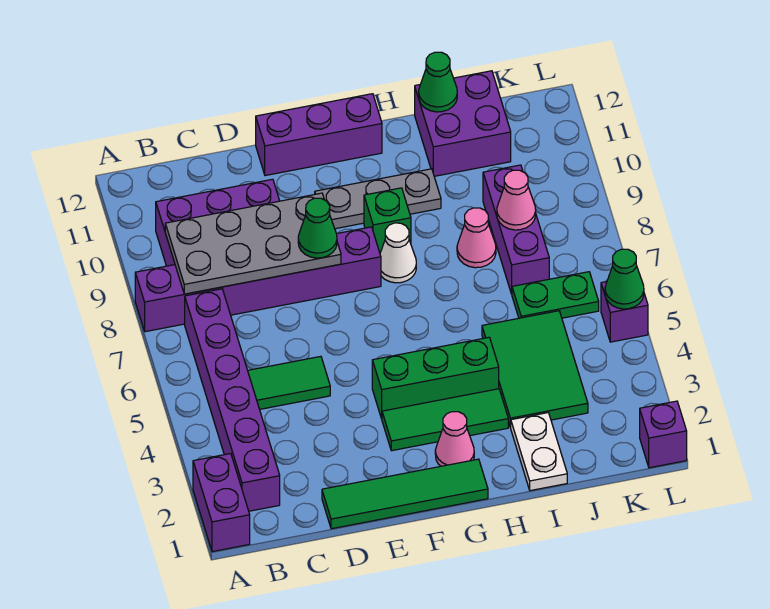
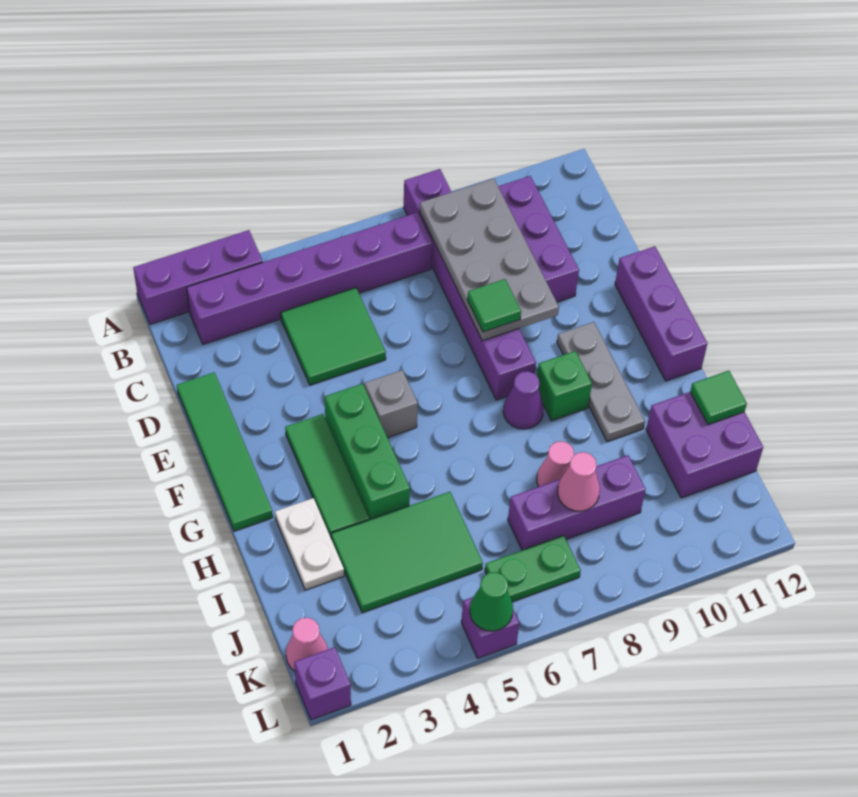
purple 1x2 brick [193,454,250,552] -> purple 1x3 brick [133,230,263,324]
green 1x2 tile [248,356,330,409] -> green 2x2 tile [281,288,386,385]
green 1x1 cone [298,198,337,258] -> green 1x1 tile [467,279,521,332]
none -> grey 1x1 brick [365,370,418,438]
pink 1x1 cone [435,412,474,466] -> pink 1x1 cone moved to [286,618,328,671]
white 1x1 cone [380,223,416,283] -> purple 1x1 cone [503,371,544,429]
white 1x2 plate [511,413,567,491] -> white 1x2 plate turned to [275,498,344,590]
green 1x1 cone [419,52,457,112] -> green 1x1 tile [690,371,747,424]
green 1x2 plate [512,272,599,318] -> green 1x2 plate turned to [485,535,581,602]

